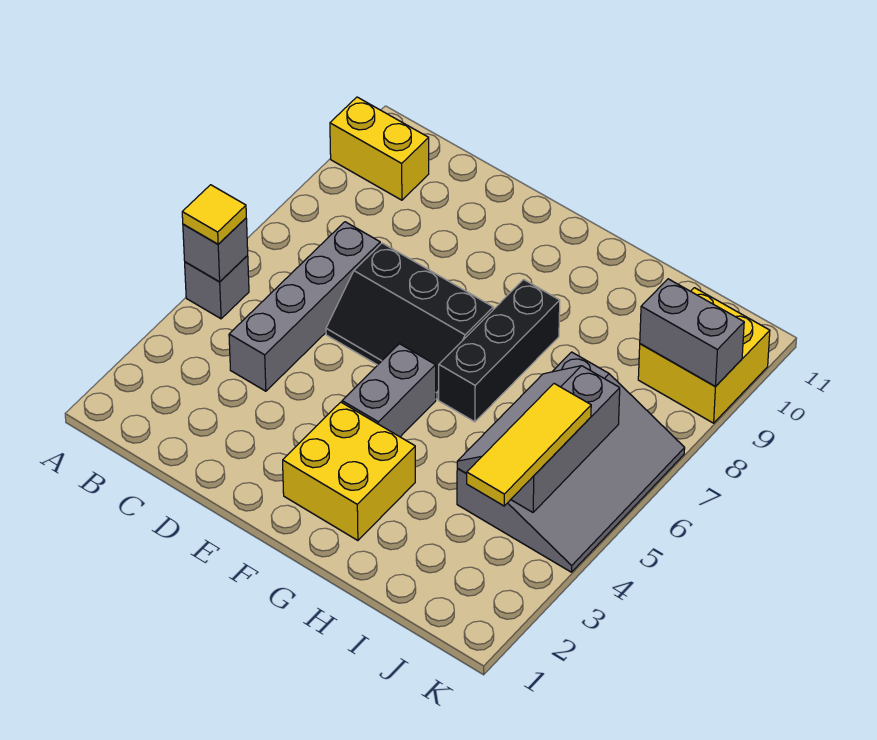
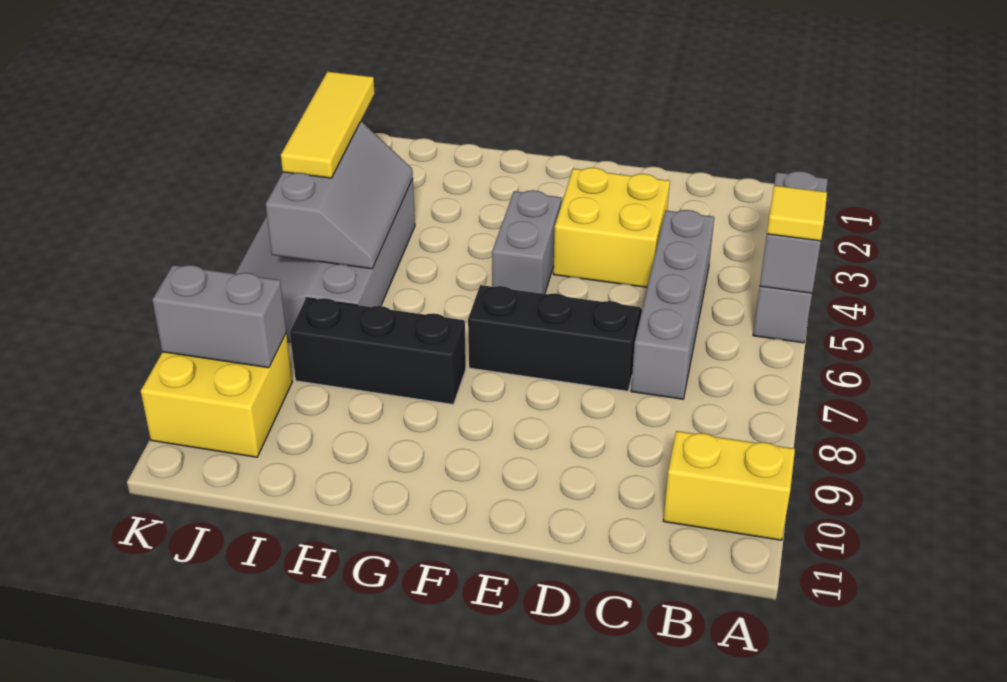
grey 1x1 brick [183,218,248,282] -> grey 1x2 brick [760,171,828,293]
yellow 2x2 brick [283,402,415,540] -> yellow 2x2 brick moved to [553,168,670,287]
black 1x3 brick [439,280,560,422] -> black 1x3 brick turned to [290,298,466,404]

